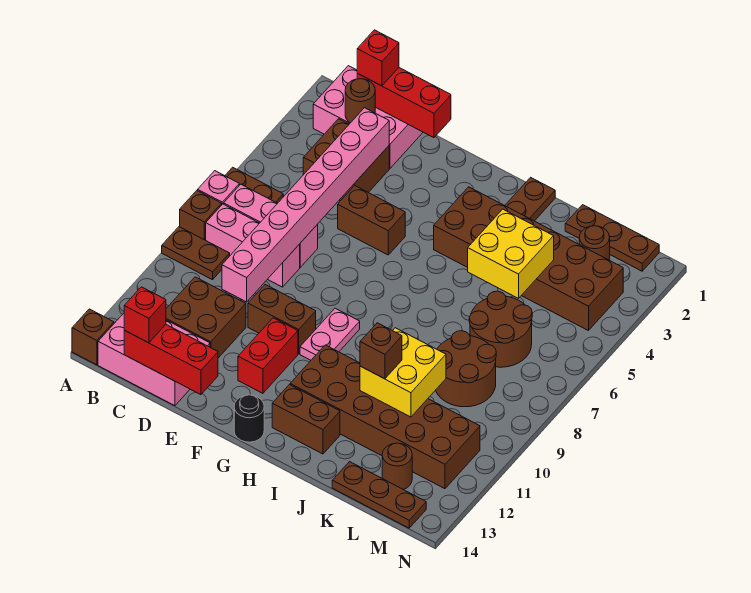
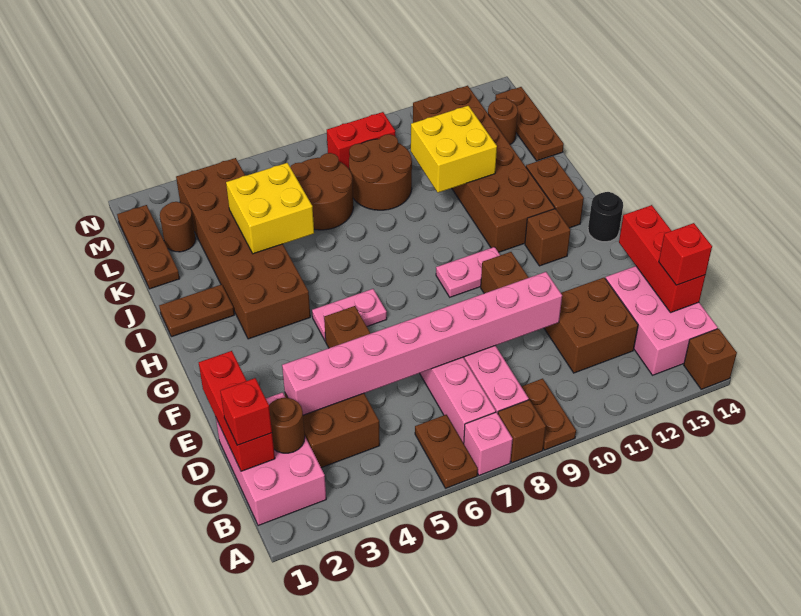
red 1x2 brick [238,318,298,393] -> red 1x2 brick moved to [327,112,396,169]
none -> pink 1x2 plate [312,289,387,341]
brown 1x1 brick [360,323,402,379] -> brown 1x1 brick moved to [525,209,570,266]

